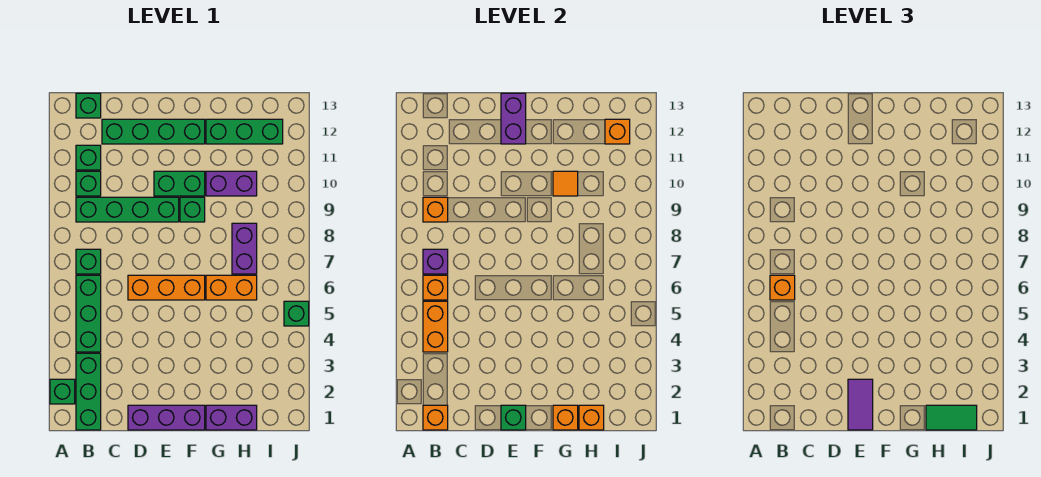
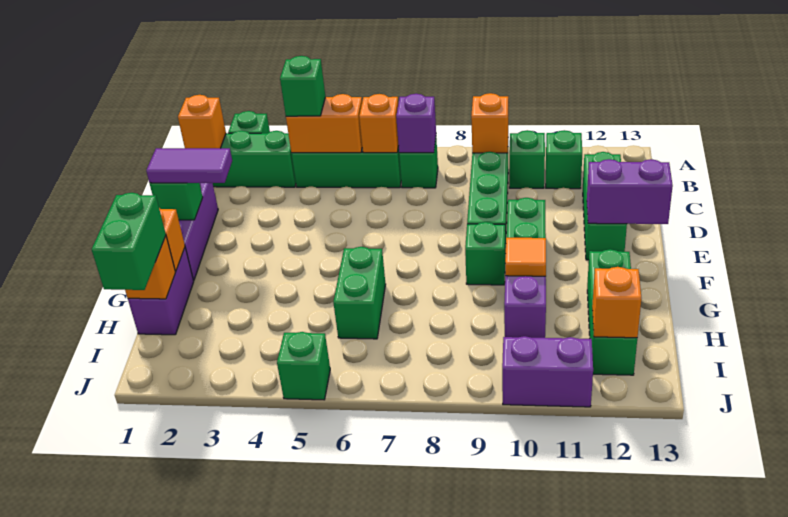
orange 1x1 brick [770,275,795,300] -> none
green 1x1 brick [76,93,101,118] -> green 1x1 brick moved to [280,56,325,116]
green 1x4 brick [102,119,205,144] -> green 1x3 brick [583,152,627,260]
orange 1x3 brick [128,275,205,300] -> none
orange 1x2 brick [206,275,257,300] -> green 1x2 brick [333,247,386,339]
green 1x2 tile [926,405,977,430] -> green 1x2 brick [92,193,166,290]
purple 1x2 brick [232,223,257,274] -> purple 1x2 brick moved to [502,336,593,407]

